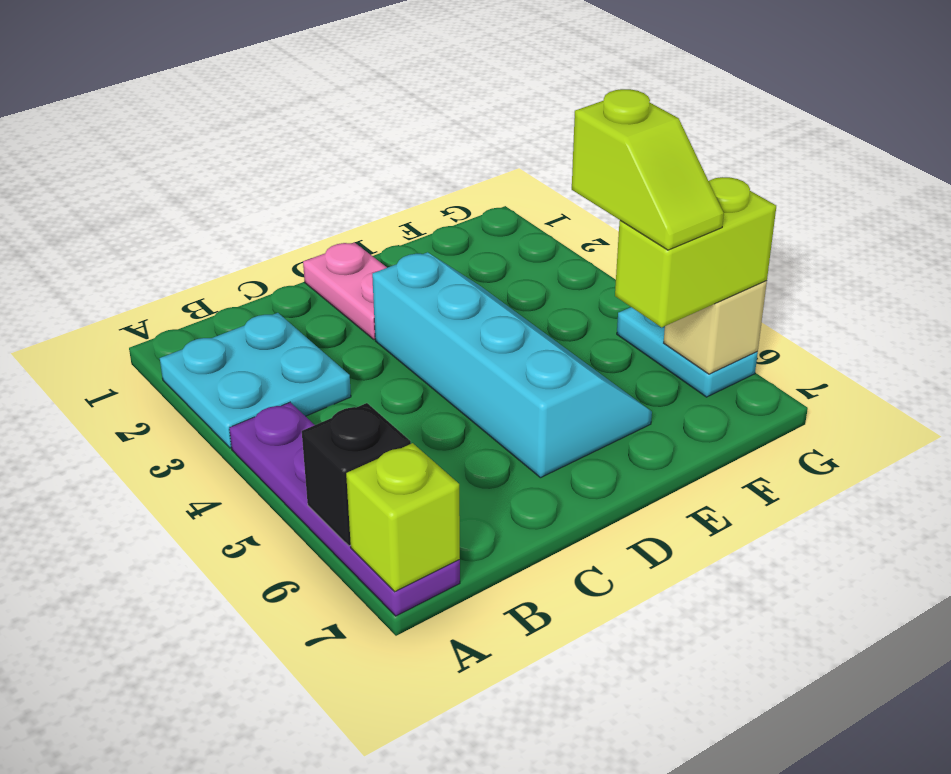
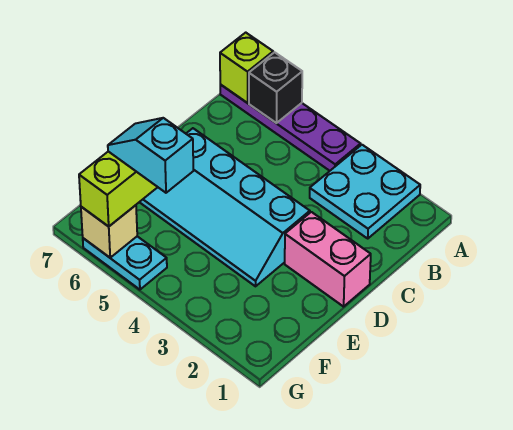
pink 1x2 plate [303,243,387,339] -> pink 1x2 brick [285,212,371,307]
lime 1x2 slope [572,89,724,250] -> cyan 1x2 slope [108,118,193,193]

